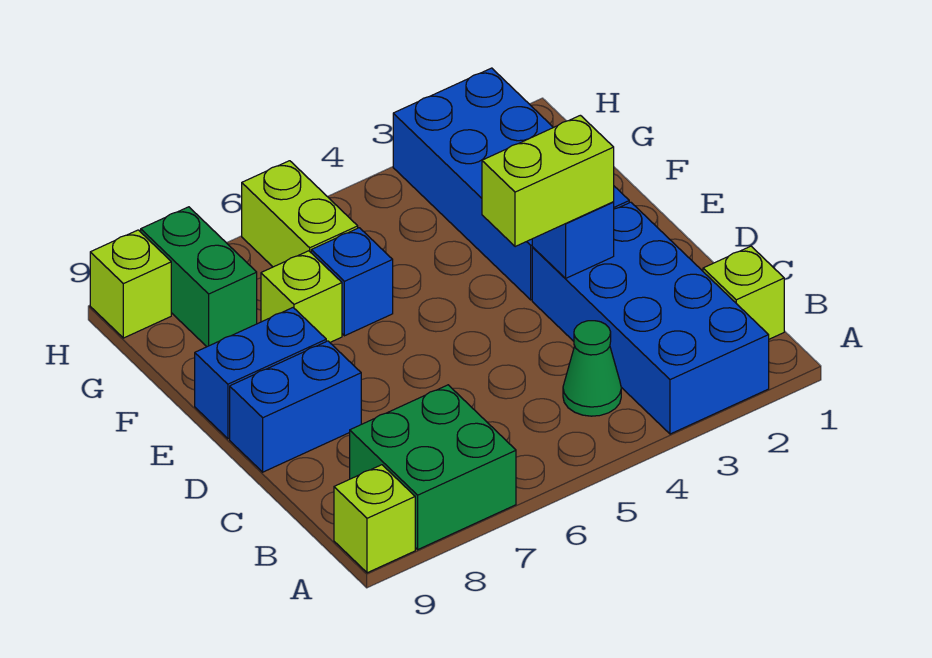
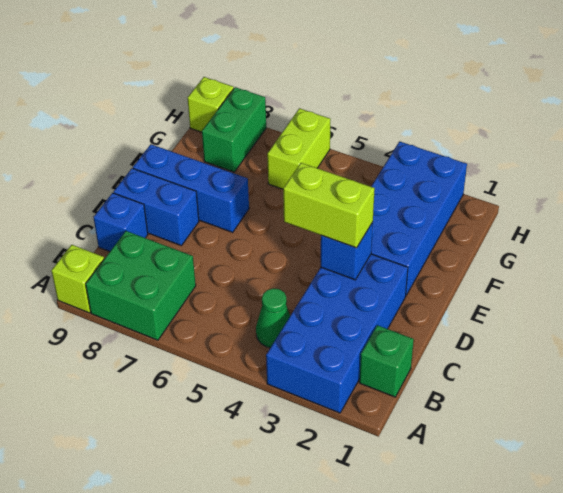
lime 1x1 brick [703,246,784,339] -> green 1x1 brick [359,325,414,397]
blue 1x2 brick [195,308,326,439] -> blue 1x3 brick [133,144,249,232]
blue 1x1 brick [311,228,393,336] -> blue 1x1 brick moved to [93,193,148,251]
lime 1x1 brick [261,251,342,342] -> none

